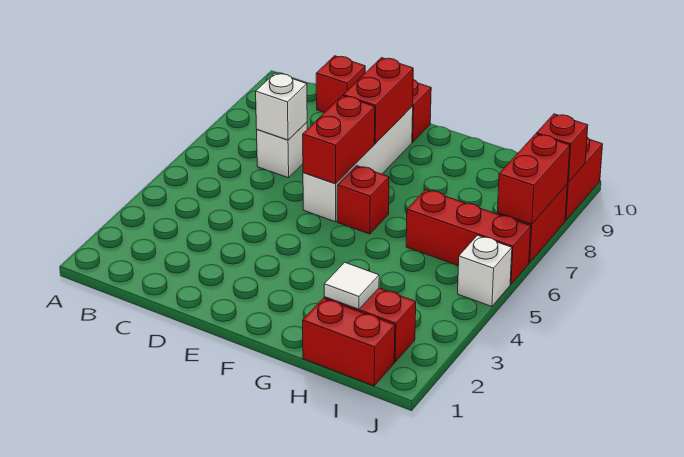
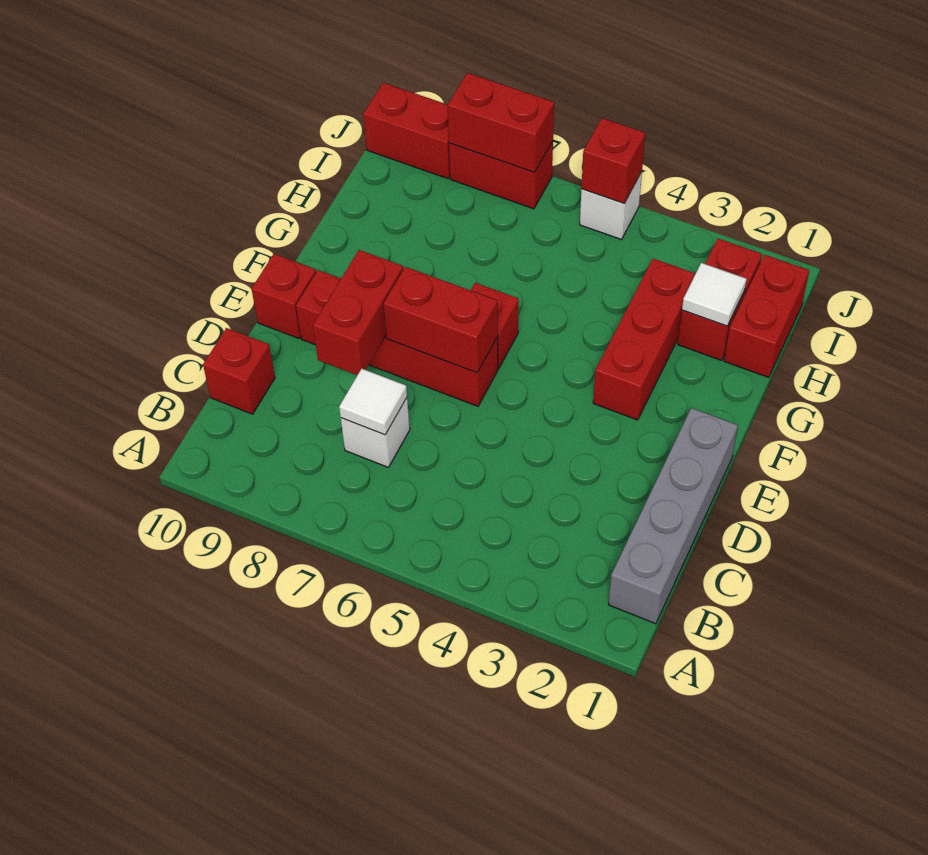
none -> grey 1x4 brick [608,408,738,624]
white 1x1 brick [256,73,307,140] -> white 1x1 tile [339,369,407,435]
white 1x4 brick [303,106,413,222] -> red 1x4 brick [296,270,498,406]
red 1x2 brick [343,58,413,143] -> red 1x2 brick turned to [313,250,403,375]
red 1x3 brick [406,190,531,284] -> red 1x3 brick moved to [593,259,696,420]
red 1x1 brick [537,114,588,182] -> red 1x1 brick moved to [581,118,645,203]

